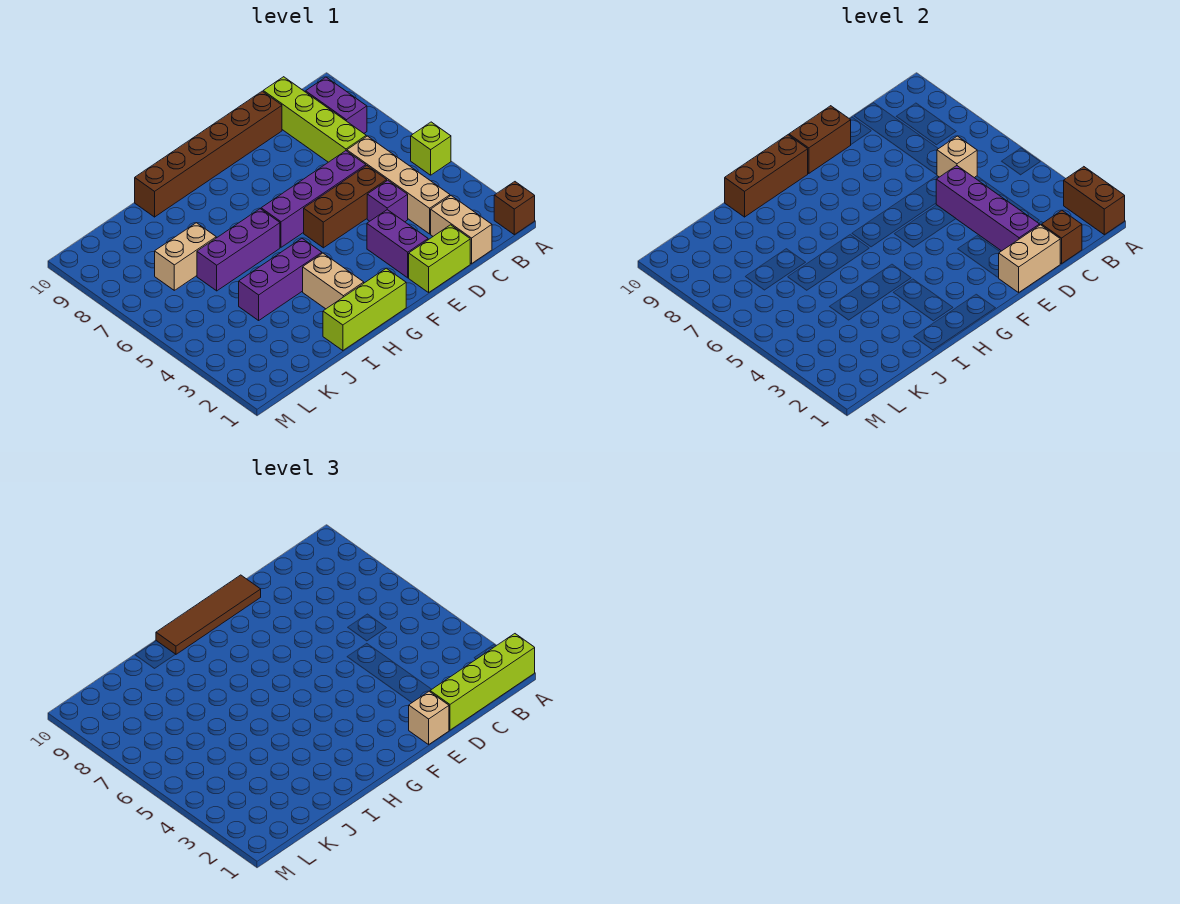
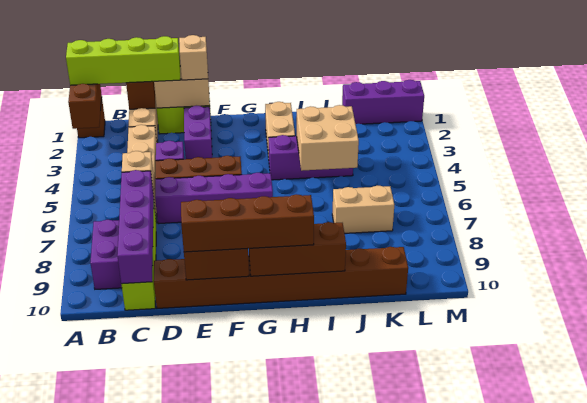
lime 1x1 brick [411,122,451,175] -> none
purple 1x4 brick [936,166,1040,251] -> purple 1x4 brick moved to [117,170,154,284]
brown 1x6 brick [135,91,282,217] -> brown 1x8 brick [154,247,408,308]
brown 1x4 tile [156,575,261,654] -> brown 1x4 brick [181,194,314,252]
lime 1x3 brick [323,268,406,351] -> none
purple 1x3 brick [197,209,280,291] -> purple 1x3 brick moved to [342,80,424,124]
none -> tan 2x2 brick [297,105,359,171]

